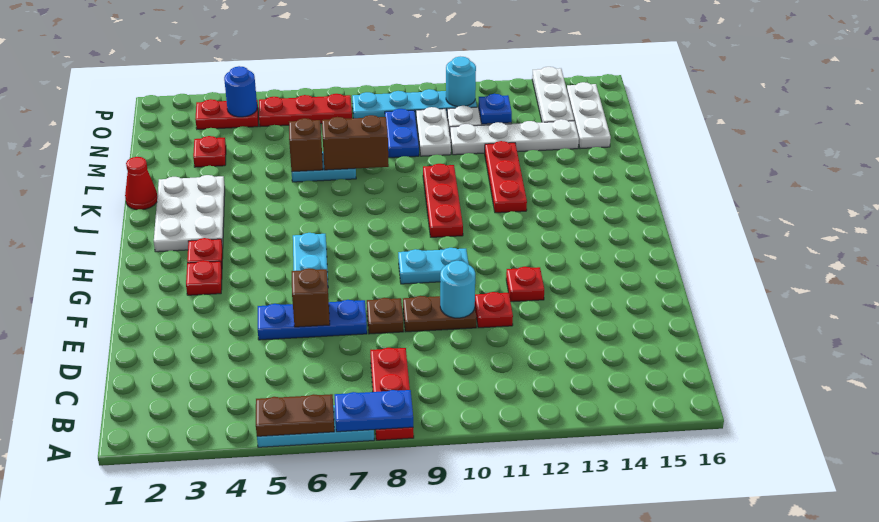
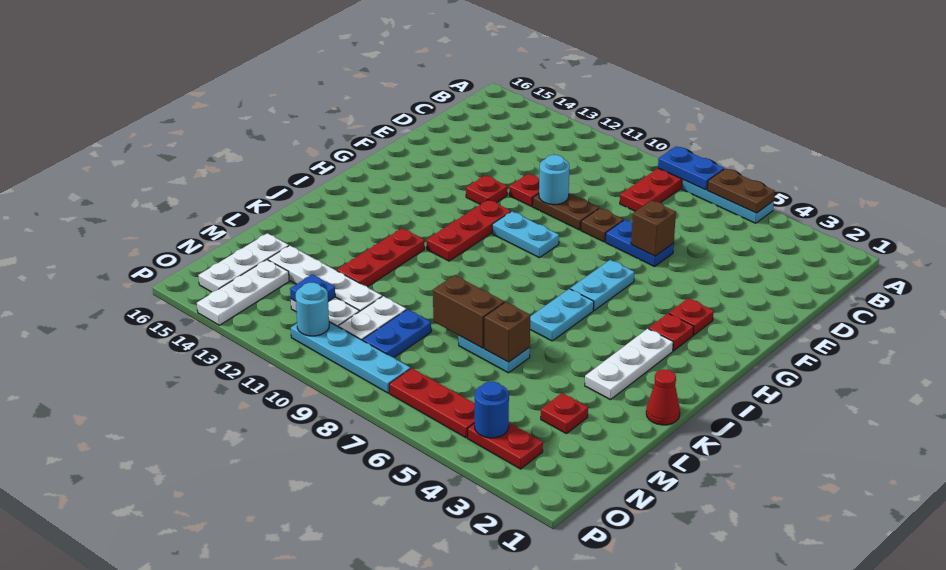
blue 1x3 plate [258,300,367,340] -> blue 1x2 plate [606,220,674,267]
white 2x3 plate [154,175,225,252] -> white 1x3 plate [585,329,673,400]
none -> cyan 1x2 plate [530,289,594,341]
red 1x3 plate [423,164,463,237] -> red 1x3 plate moved to [427,200,511,261]

